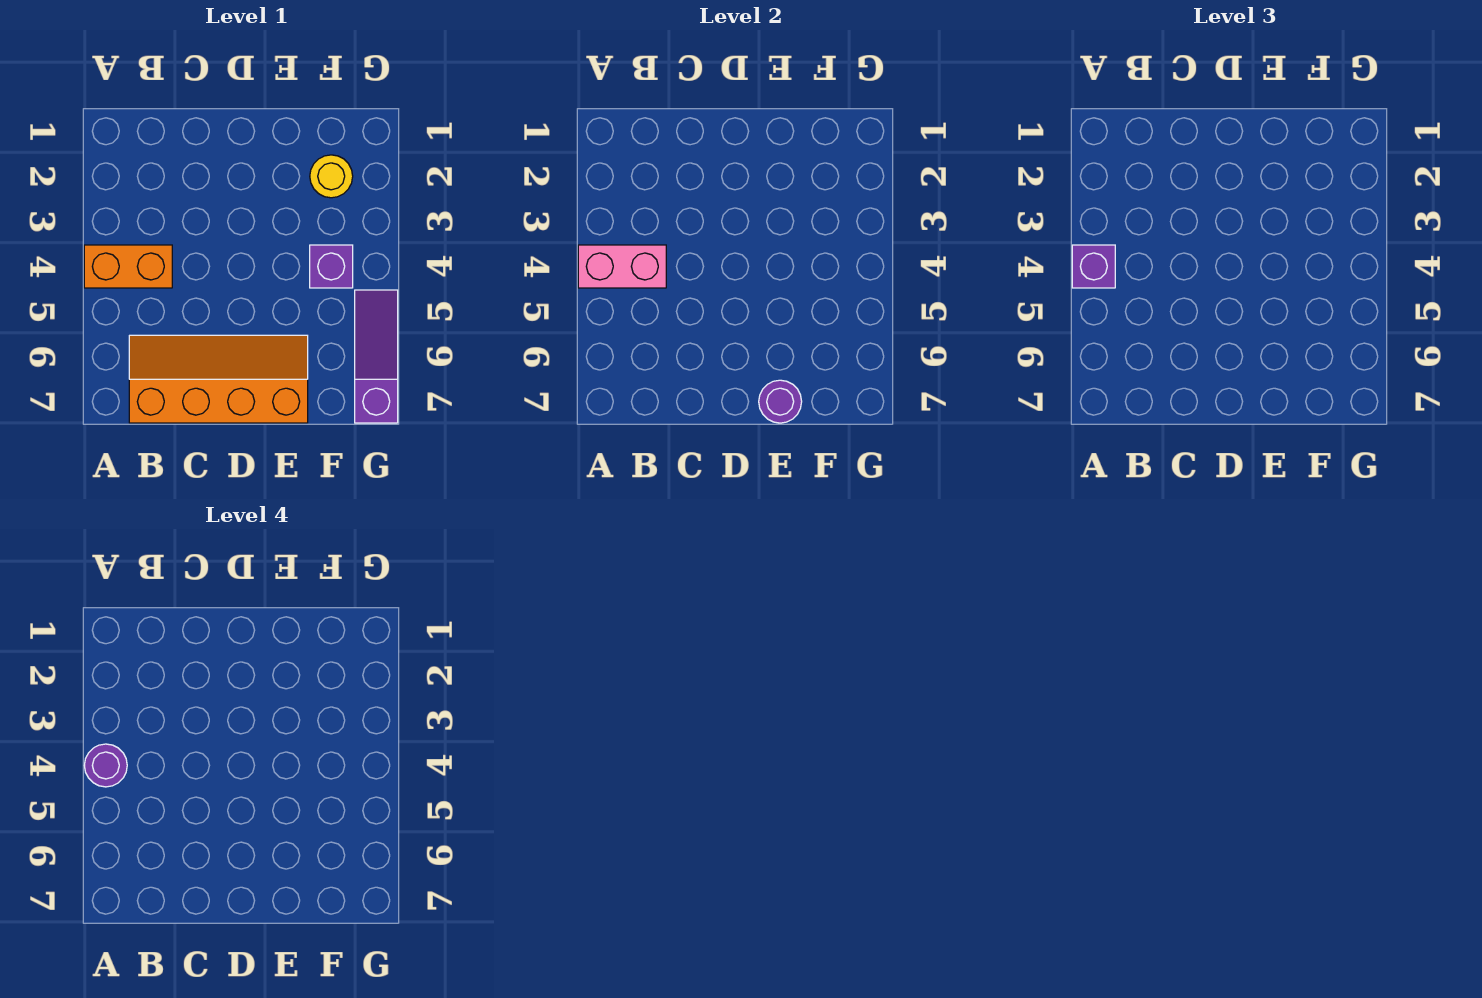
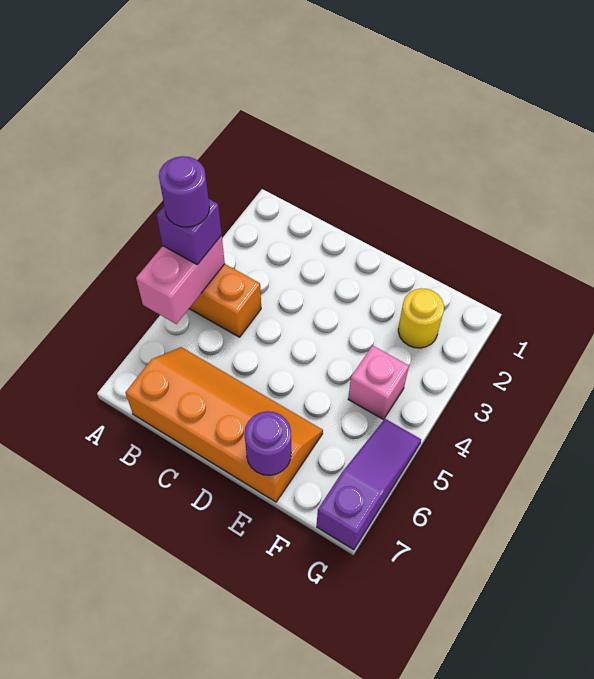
pink 1x2 brick [578,245,666,288] -> pink 1x2 brick turned to [136,236,225,324]
purple 1x1 brick [310,245,353,288] -> pink 1x1 brick [348,346,409,420]

